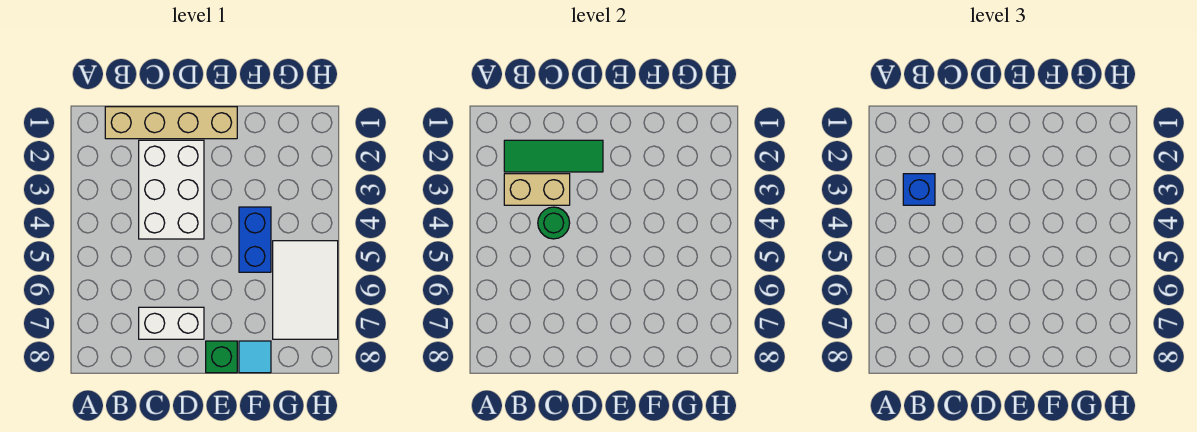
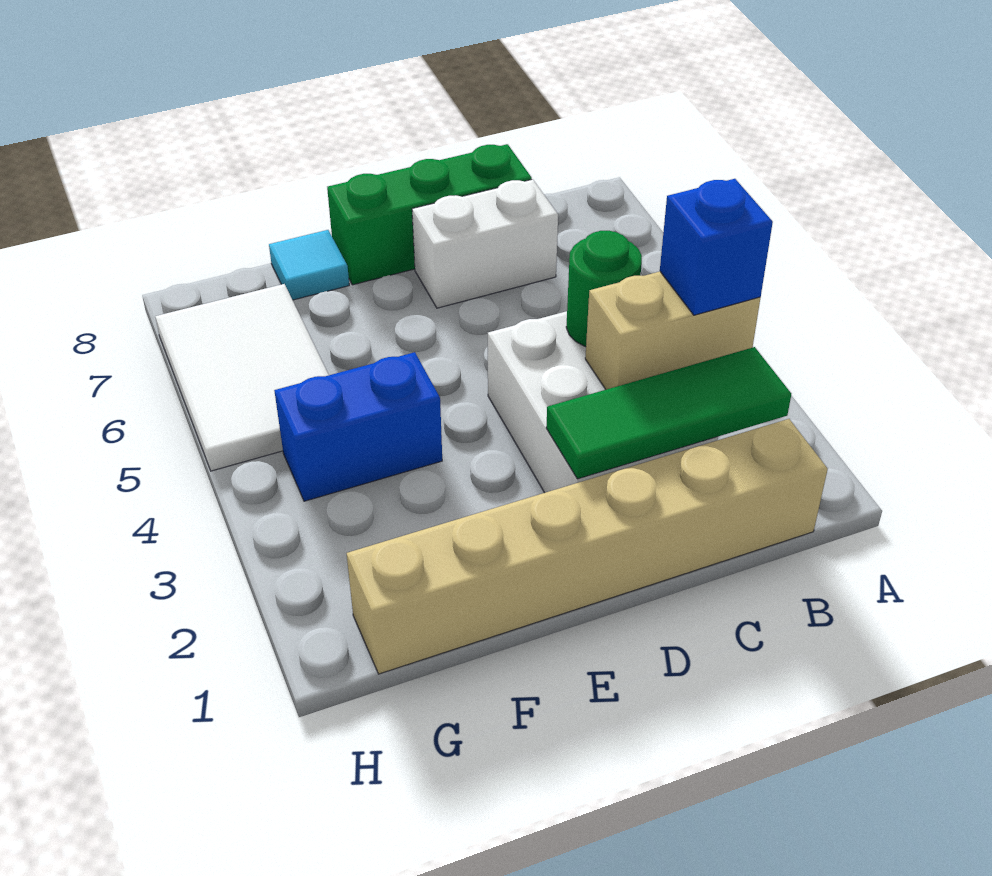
tan 1x4 brick [105,107,237,139] -> tan 1x6 brick [347,419,828,674]
green 1x1 brick [206,341,237,373] -> green 1x3 brick [327,144,532,285]
blue 1x2 brick [239,207,271,272] -> blue 1x2 brick turned to [274,352,442,501]

